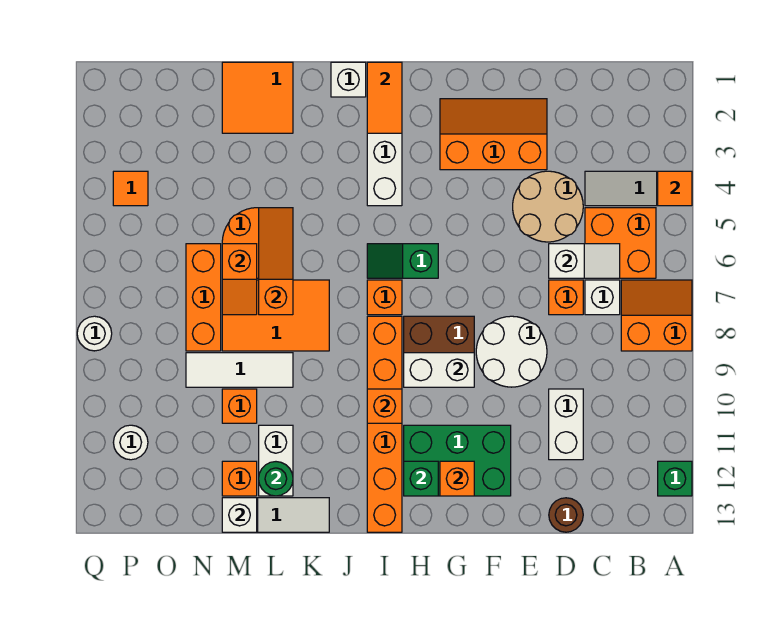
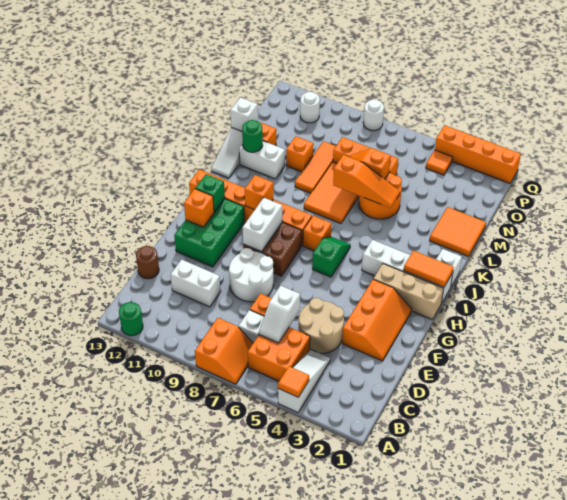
green 1x1 brick [658,461,692,496] -> green 1x1 round brick [119,302,143,336]
none -> tan 1x3 brick [374,264,444,320]
white 1x3 tile [186,353,293,387] -> orange 1x3 tile [295,141,336,193]
none -> orange 1x4 brick [435,125,521,183]

